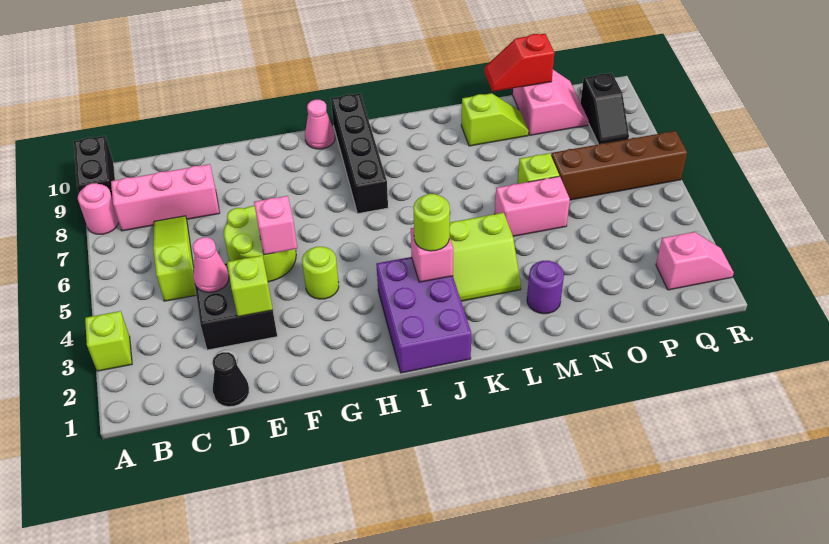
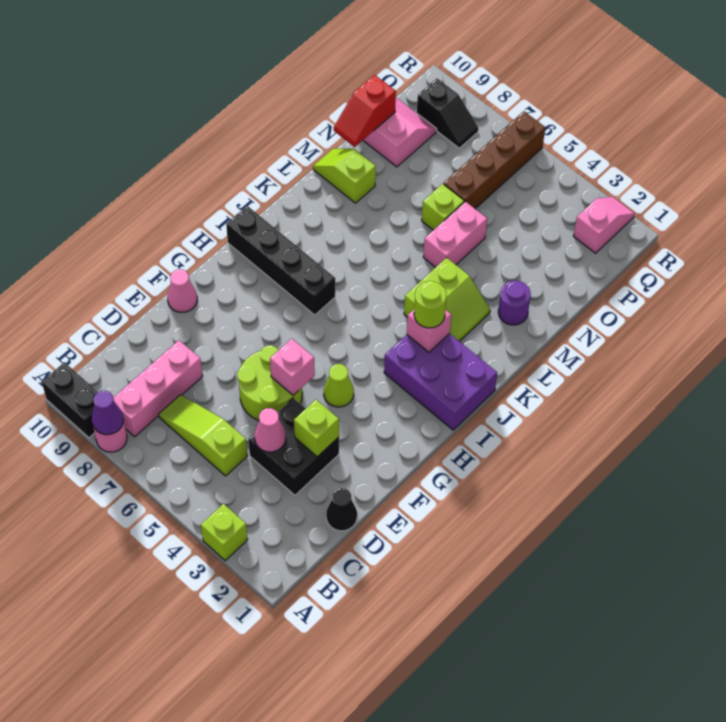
none -> purple 1x1 cone [92,391,123,435]
lime 1x1 round brick [302,247,339,299] -> lime 1x1 cone [324,364,354,407]
pink 1x1 cone [305,100,335,149] -> pink 1x1 cone moved to [167,269,197,312]
lime 1x2 slope [461,93,529,146] -> lime 1x2 slope turned to [313,149,376,203]

